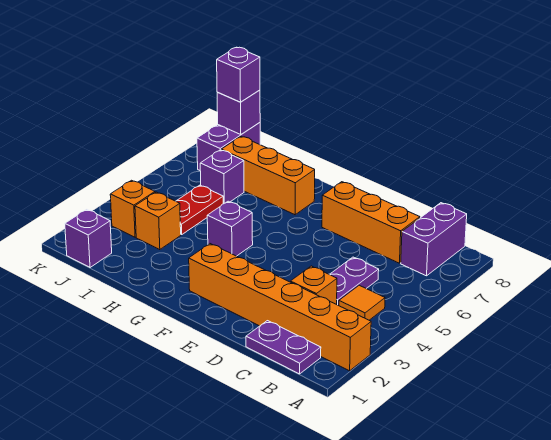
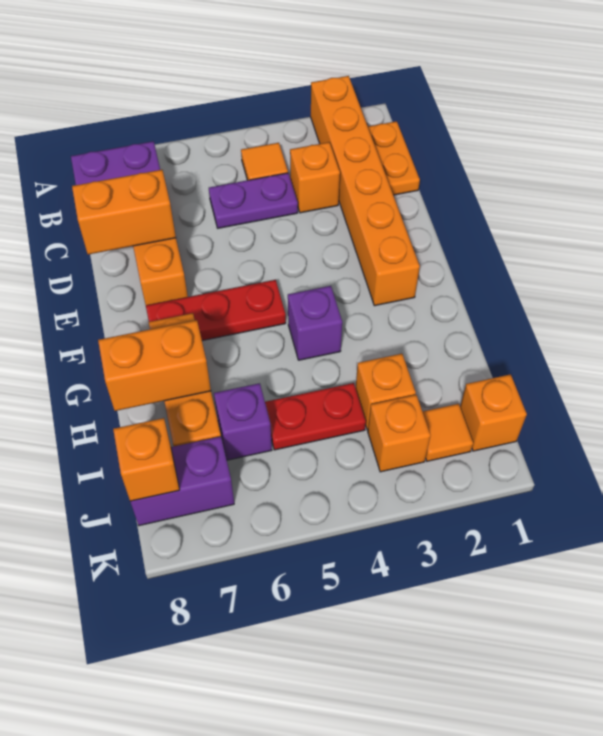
purple 1x2 plate [246,321,321,374] -> orange 1x2 plate [368,121,420,195]
none -> orange 1x2 brick [72,170,176,254]
none -> red 1x3 plate [146,280,286,341]
none -> orange 1x2 brick [98,320,211,411]
purple 1x1 brick [65,209,112,267] -> orange 1x1 brick [460,374,527,451]
none -> orange 1x1 tile [423,404,473,461]
purple 1x1 brick [217,90,260,135] -> orange 1x1 brick [113,418,179,501]
purple 1x1 brick [217,47,260,102] -> none

